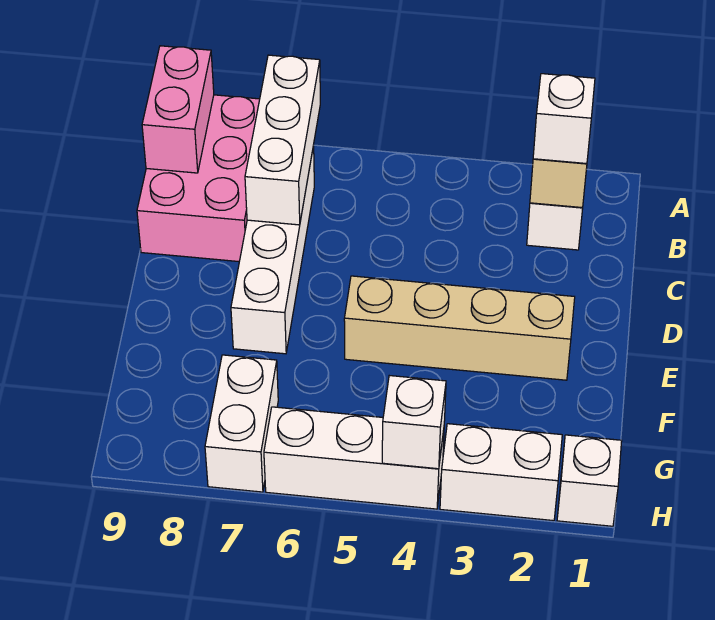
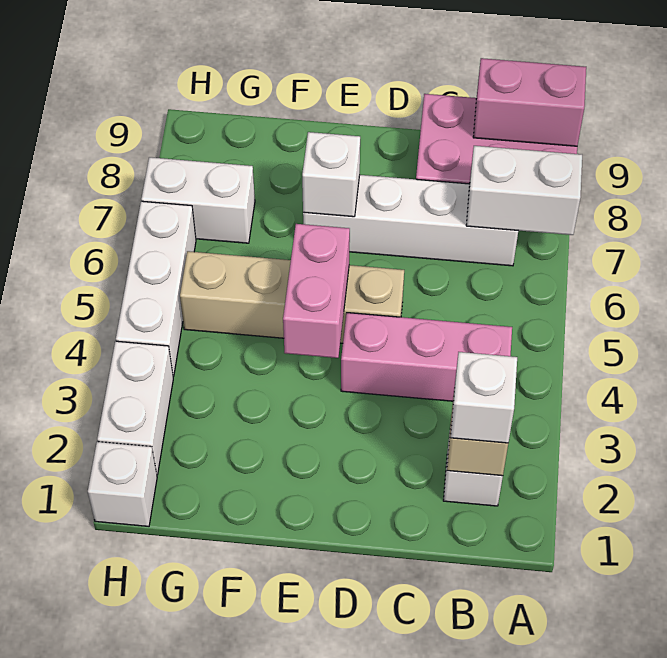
white 1x3 brick [245,55,320,225] -> white 1x2 brick [466,146,582,235]
none -> pink 1x3 brick [341,313,512,401]
tan 1x4 brick [344,276,575,380] -> tan 1x4 brick turned to [180,251,404,343]
none -> pink 1x2 brick [283,224,350,358]
white 1x1 brick [382,376,446,469] -> white 1x1 brick moved to [302,132,360,217]

